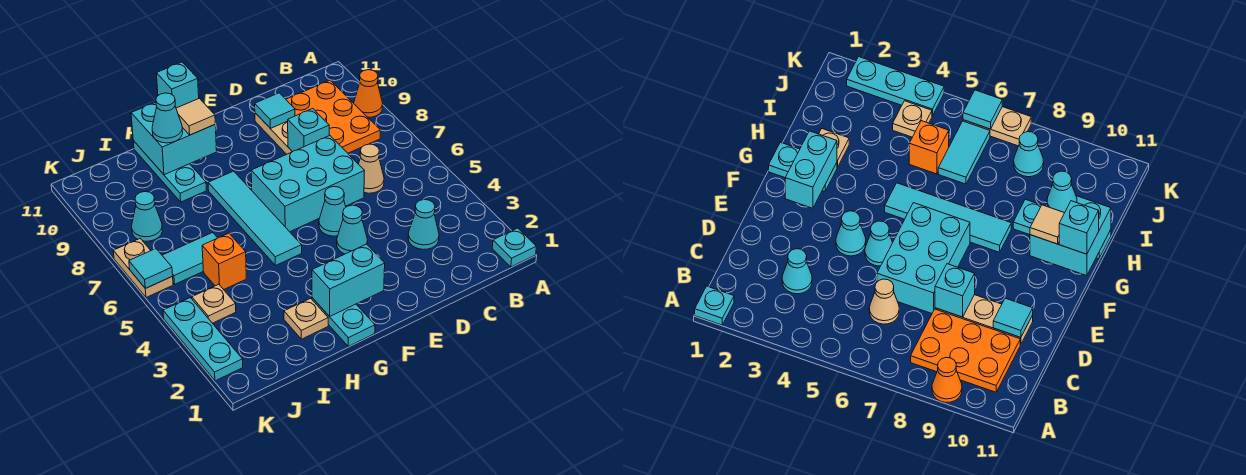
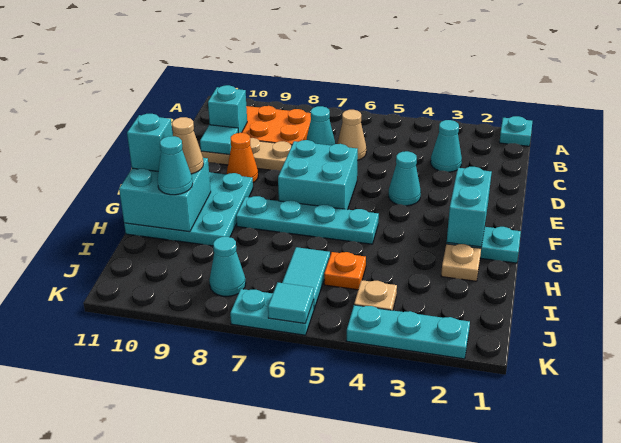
orange 1x1 cone [354,70,383,117] -> orange 1x1 cone moved to [227,133,258,183]
cyan 2x3 brick [251,135,364,232] -> cyan 2x2 brick [278,140,358,209]
cyan 1x1 brick [288,109,329,152] -> cyan 1x1 brick moved to [208,85,247,133]
cyan 1x1 cone [319,187,346,236] -> cyan 1x1 cone moved to [306,106,335,145]
cyan 1x4 tile [208,171,302,266] -> cyan 1x4 plate [236,196,379,244]
tan 1x1 tile [176,98,215,135] -> tan 1x1 cone [172,117,204,174]
cyan 1x3 plate [133,141,206,202] -> cyan 3x3 plate [124,172,253,246]
orange 1x1 brick [202,233,246,290] -> orange 1x1 plate [324,252,366,290]
tan 1x2 plate [113,239,173,298] -> cyan 1x2 plate [230,289,314,335]

